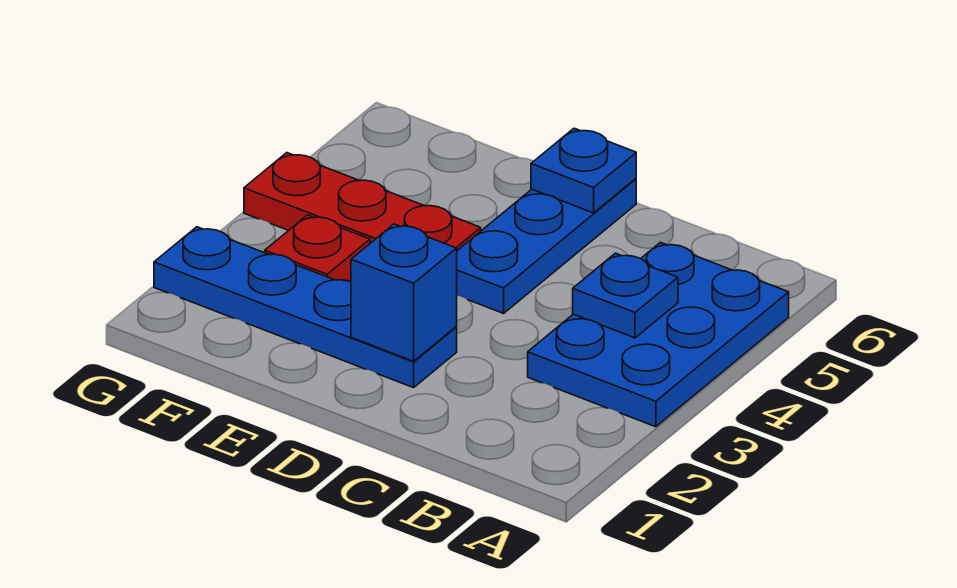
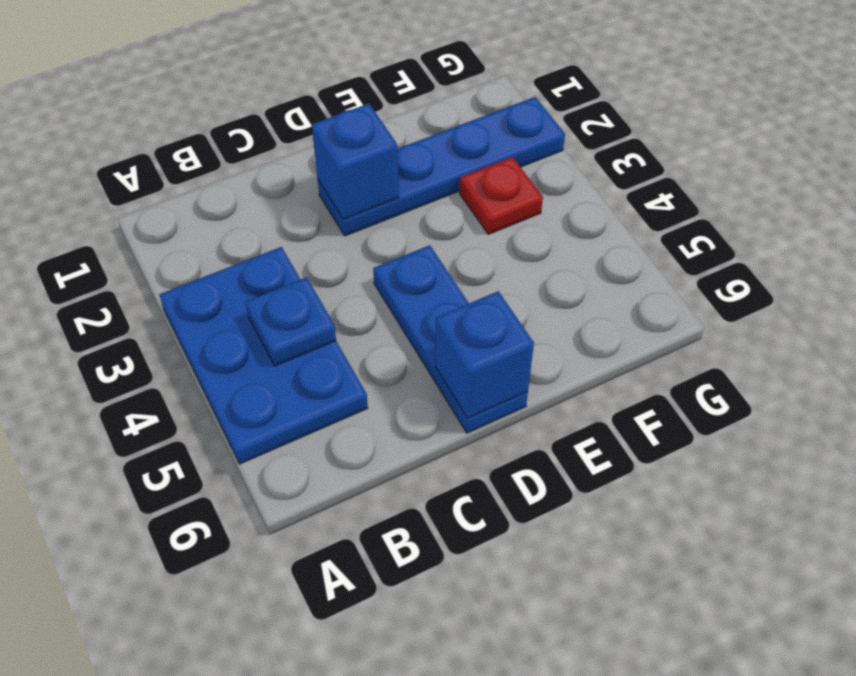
blue 1x1 plate [531,128,636,213] -> blue 1x1 brick [435,291,534,418]
red 1x3 plate [244,153,481,250] -> none

